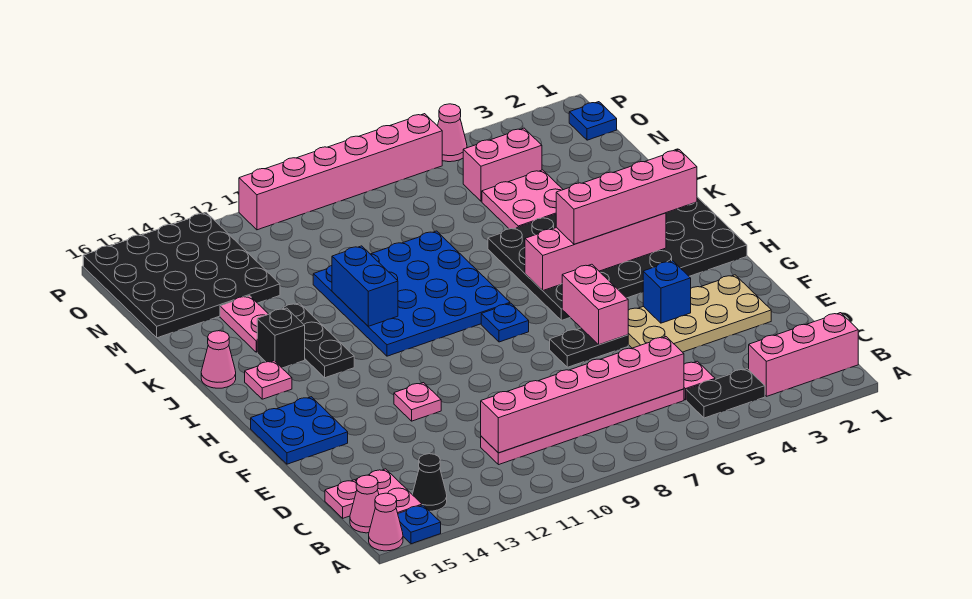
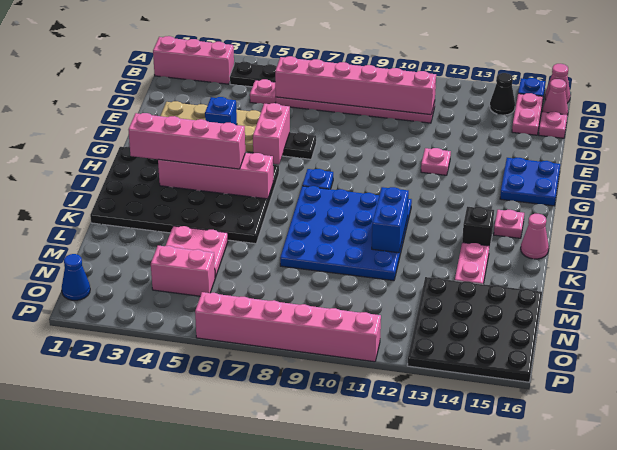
black 1x3 plate [270,303,354,378] -> none
blue 1x1 plate [569,102,617,140] -> blue 1x1 cone [62,254,90,300]
pink 1x1 cone [438,104,467,162] -> none

